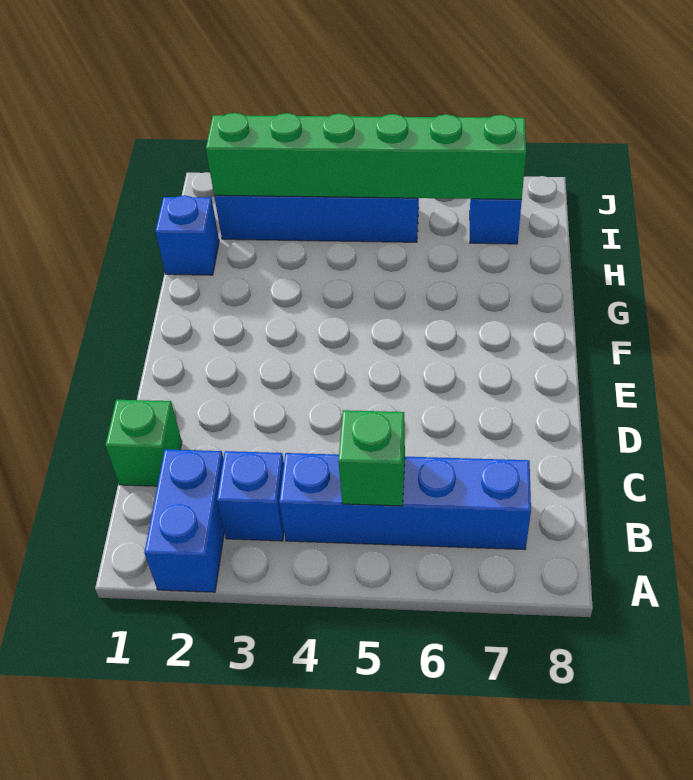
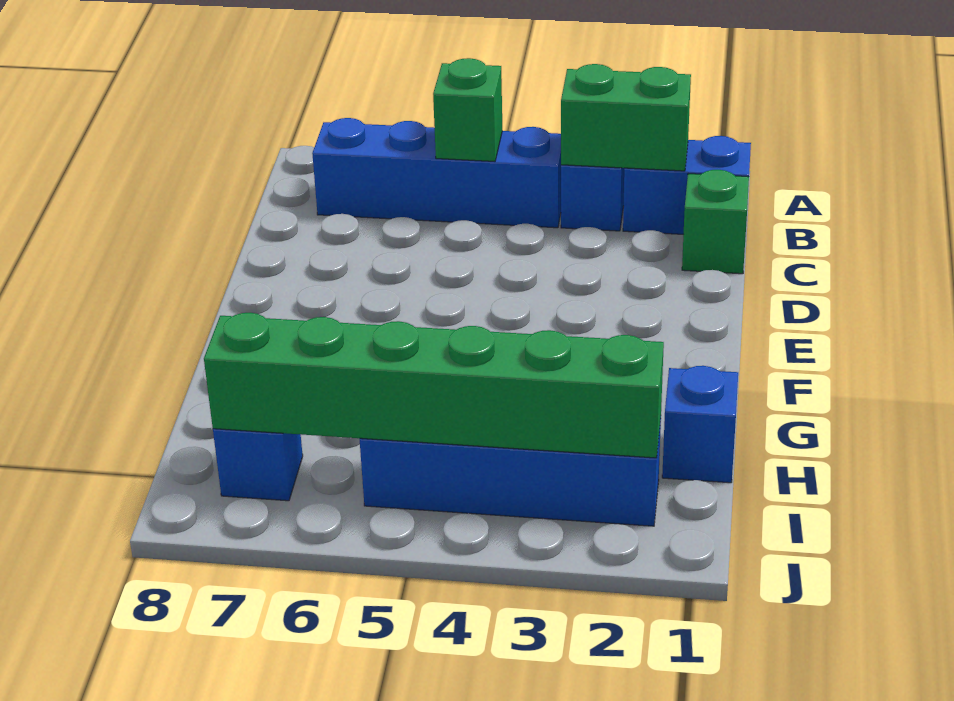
blue 1x2 brick [144,449,224,592] -> blue 1x2 brick turned to [623,136,751,234]
none -> green 1x2 brick [561,64,691,171]

